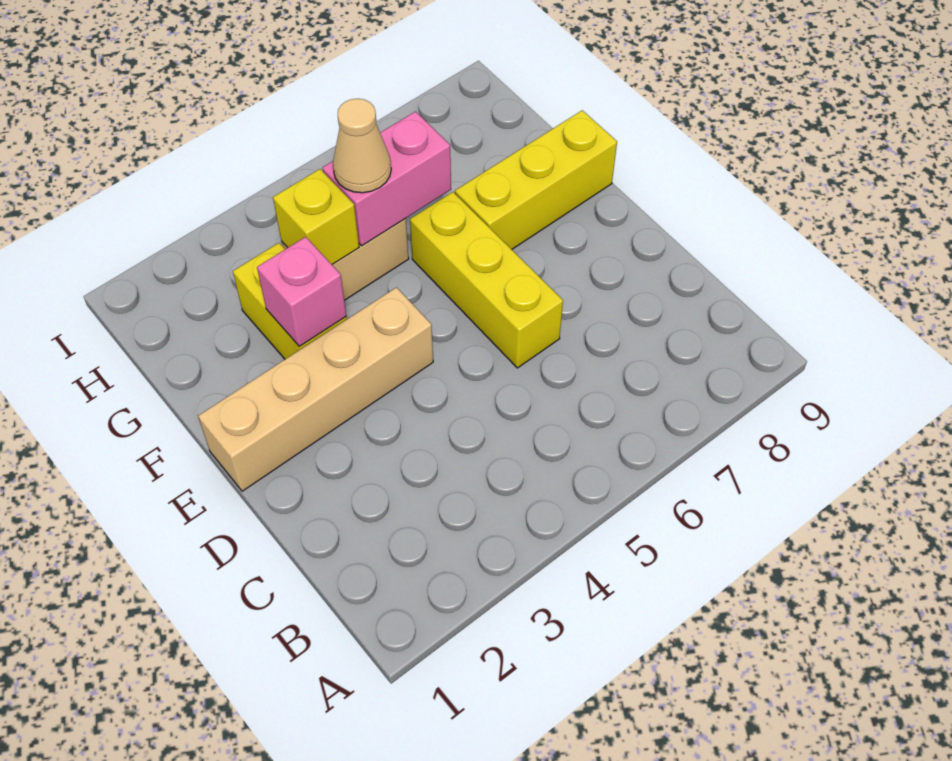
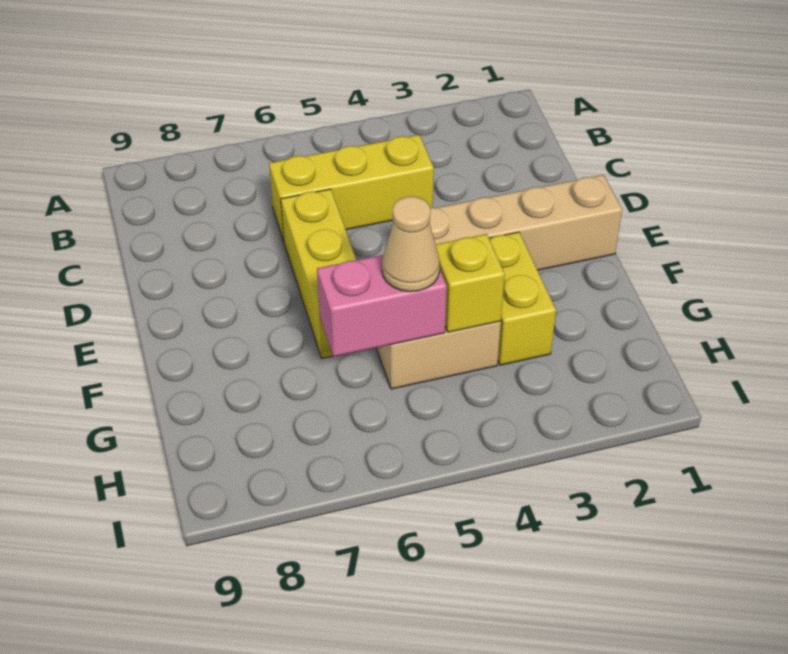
pink 1x1 brick [257,237,346,347] -> none
yellow 1x3 brick [455,110,617,249] -> yellow 1x3 brick moved to [269,135,434,241]

